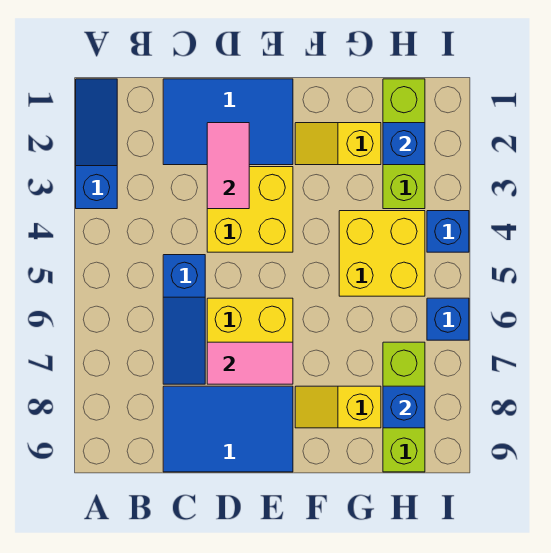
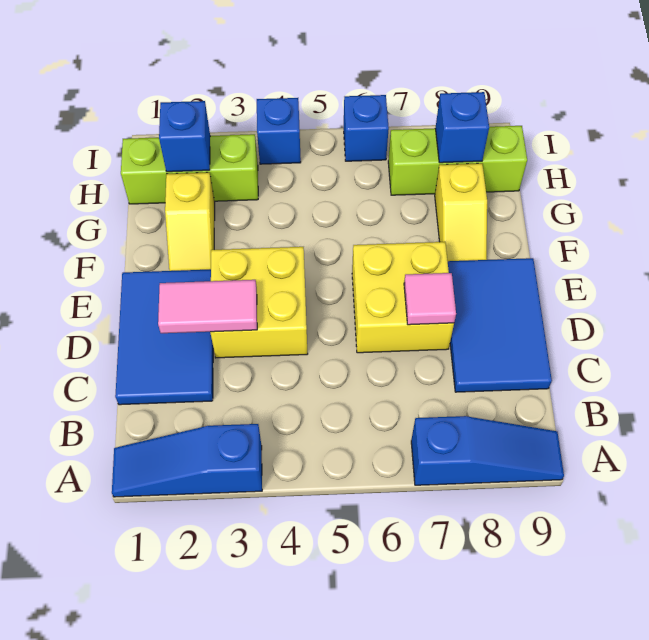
blue 1x3 slope [163,255,205,384] -> blue 1x3 slope moved to [411,416,564,485]
pink 1x2 tile [207,342,293,384] -> pink 1x1 tile [404,273,456,325]
yellow 2x2 brick [339,211,425,296] -> none

